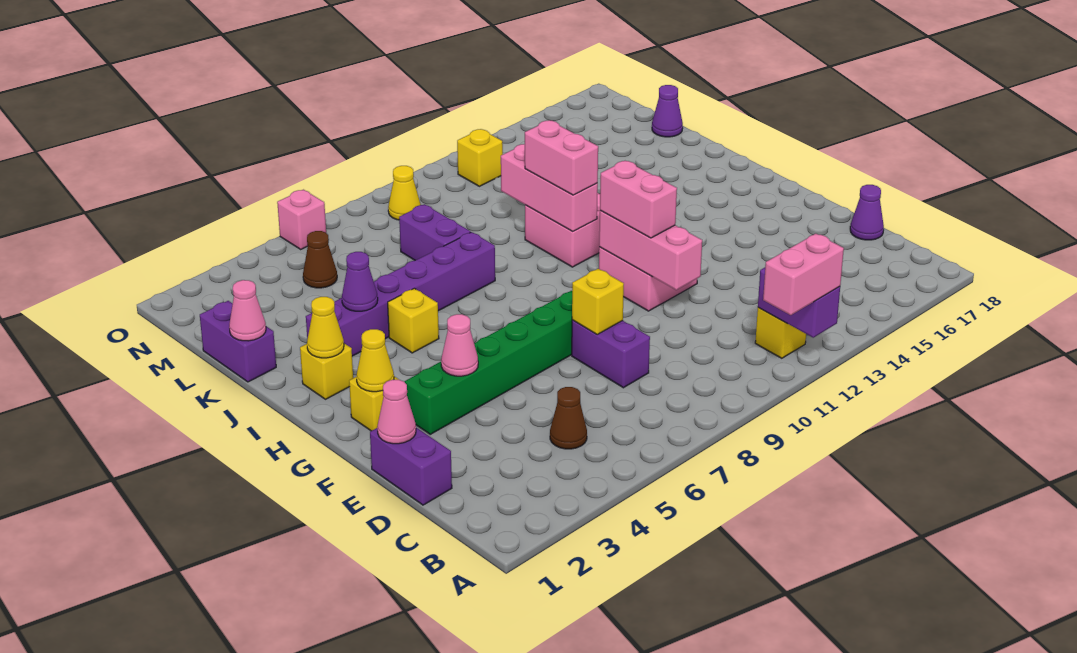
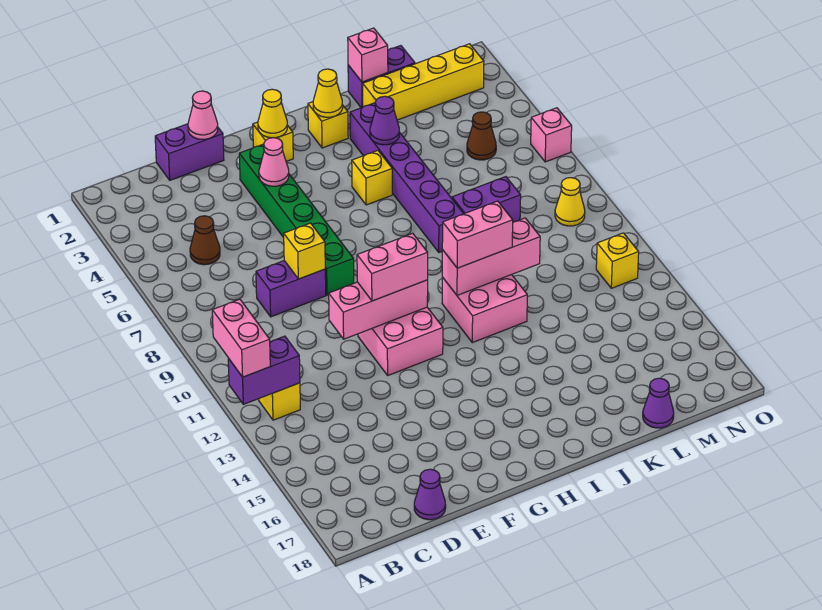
pink 1x1 cone [229,280,266,341] -> pink 1x1 brick [348,28,388,82]
none -> yellow 1x4 brick [363,44,484,120]

